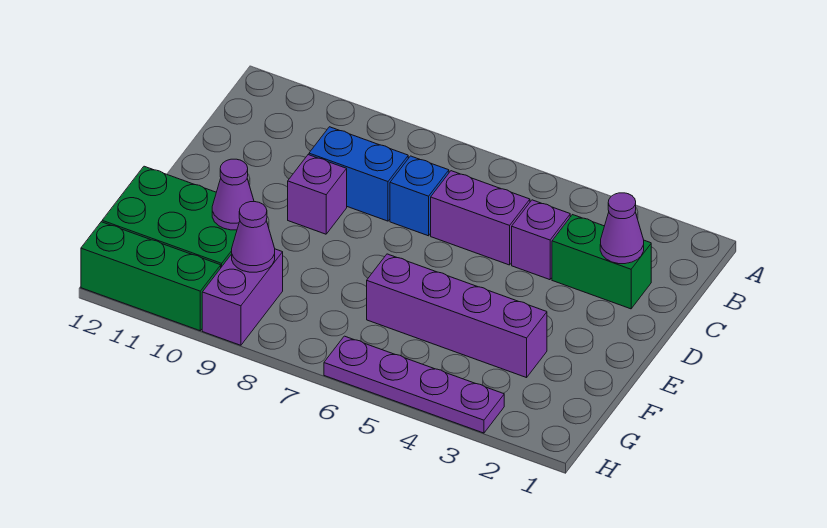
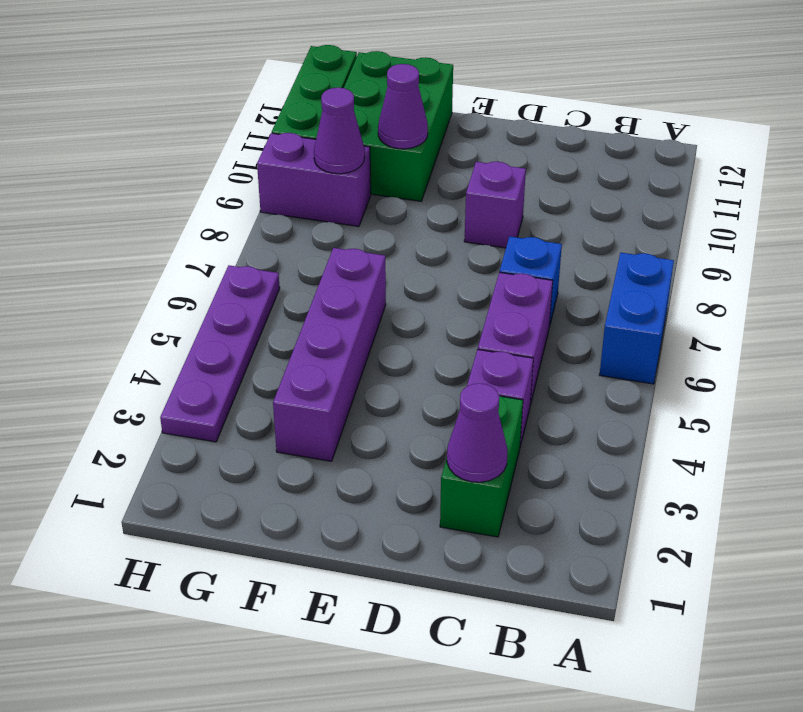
blue 1x2 brick [309,127,408,221] -> blue 1x2 brick moved to [600,253,674,384]

